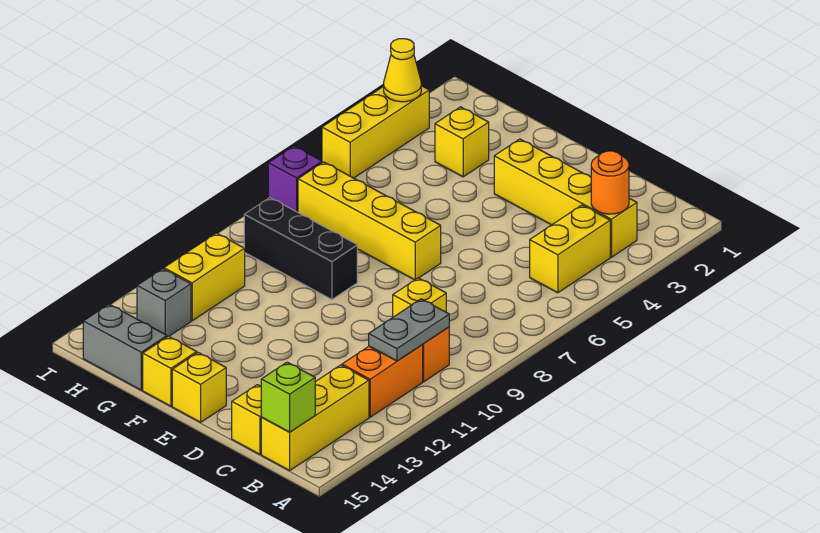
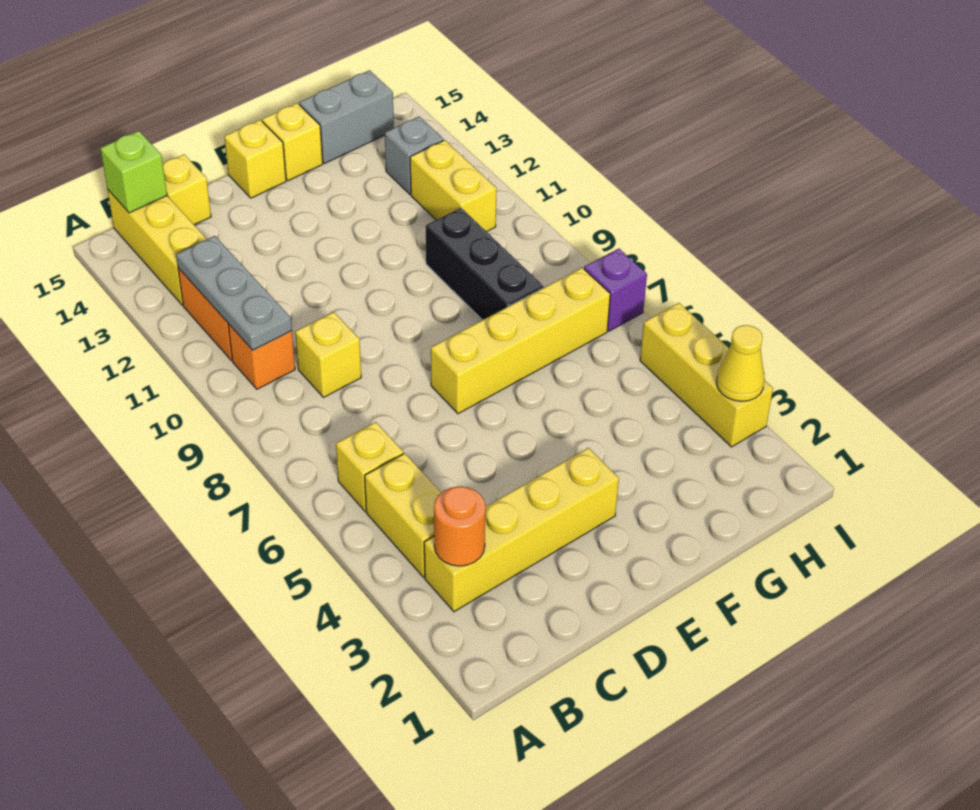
grey 1x2 plate [369,299,449,361] -> grey 1x3 plate [176,236,292,350]
black 1x3 brick [244,198,357,300] -> black 1x3 brick turned to [426,208,544,320]
yellow 1x1 brick [435,107,489,177] -> yellow 1x1 brick moved to [336,422,403,511]

